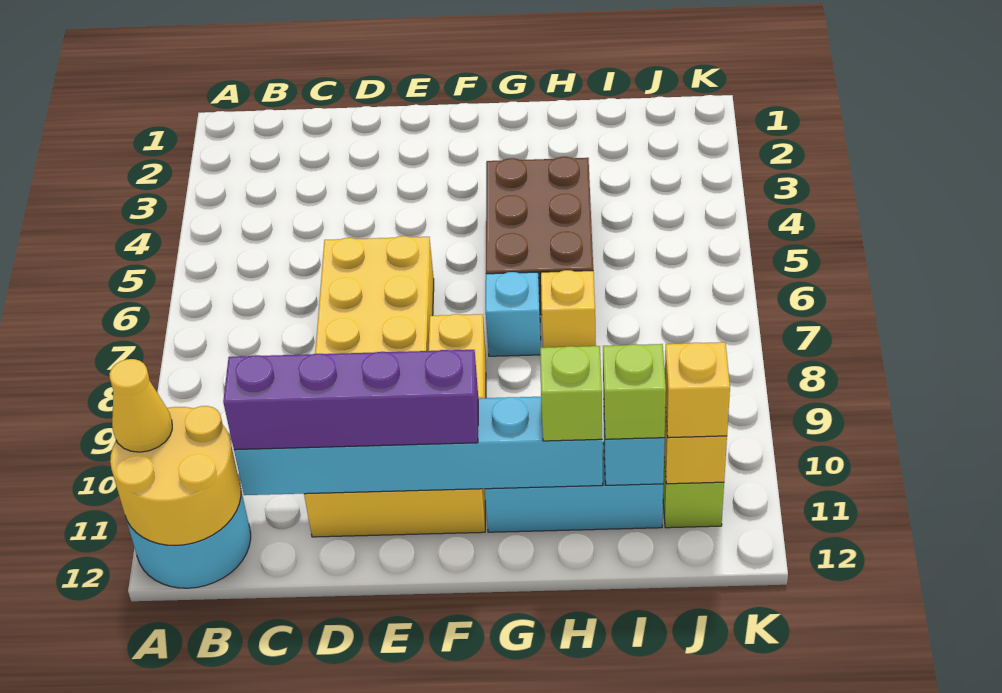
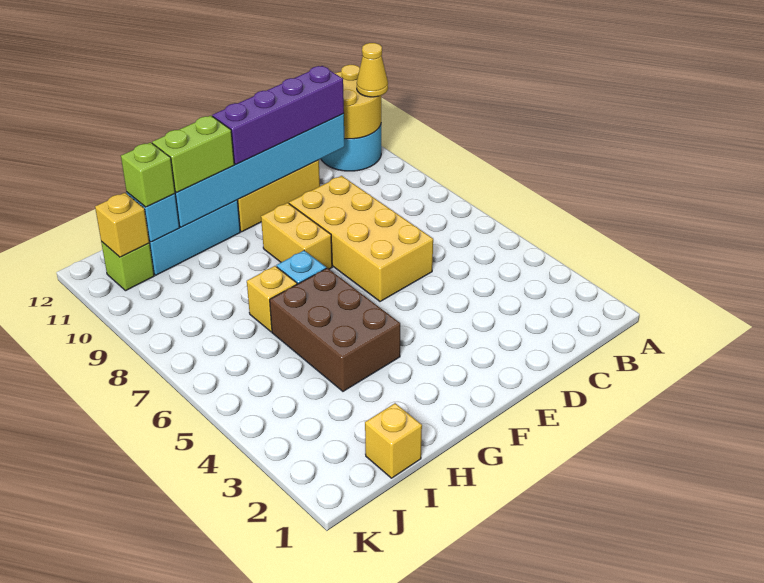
lime 1x1 brick [540,346,602,441] -> lime 1x2 brick [152,116,234,193]
yellow 1x1 brick [665,342,730,438] -> yellow 1x1 brick moved to [365,403,422,478]

